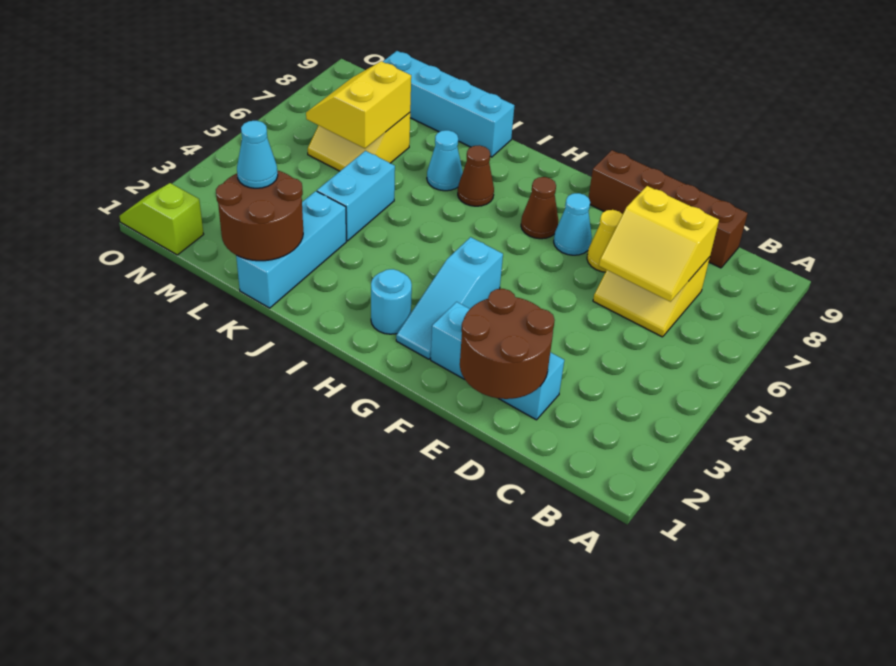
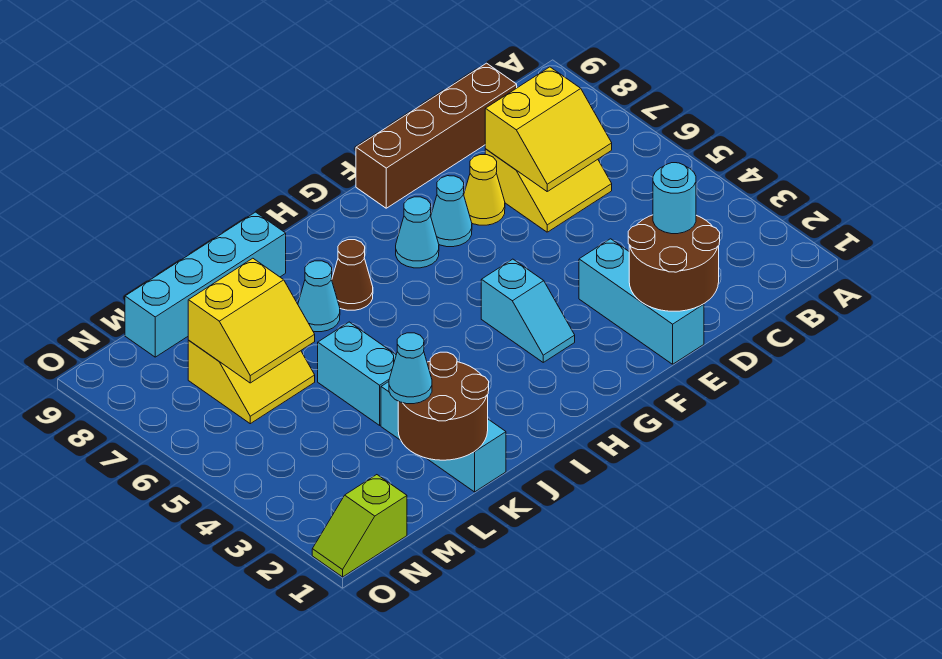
cyan 1x3 brick [431,302,564,420] -> cyan 1x3 brick turned to [579,239,704,364]
cyan 1x3 slope [396,237,503,359] -> cyan 1x2 slope [481,259,575,362]
brown 1x1 cone [521,177,558,239] -> cyan 1x1 cone [396,197,439,268]
cyan 1x1 round brick [371,269,412,334] -> cyan 1x1 round brick moved to [653,163,696,234]
yellow 2x2 slope [306,61,411,148] -> yellow 2x2 slope turned to [188,258,315,383]

